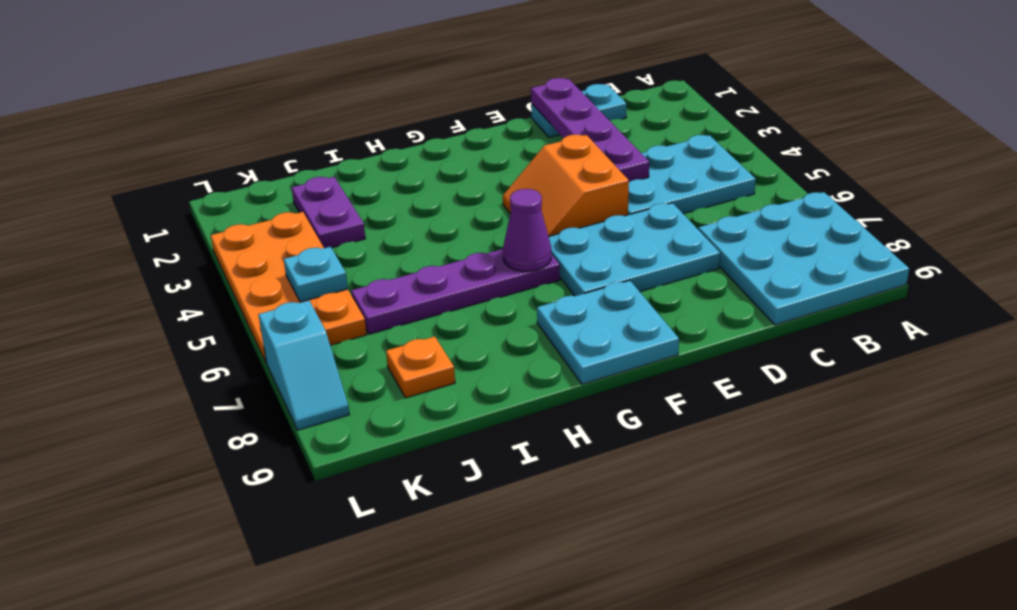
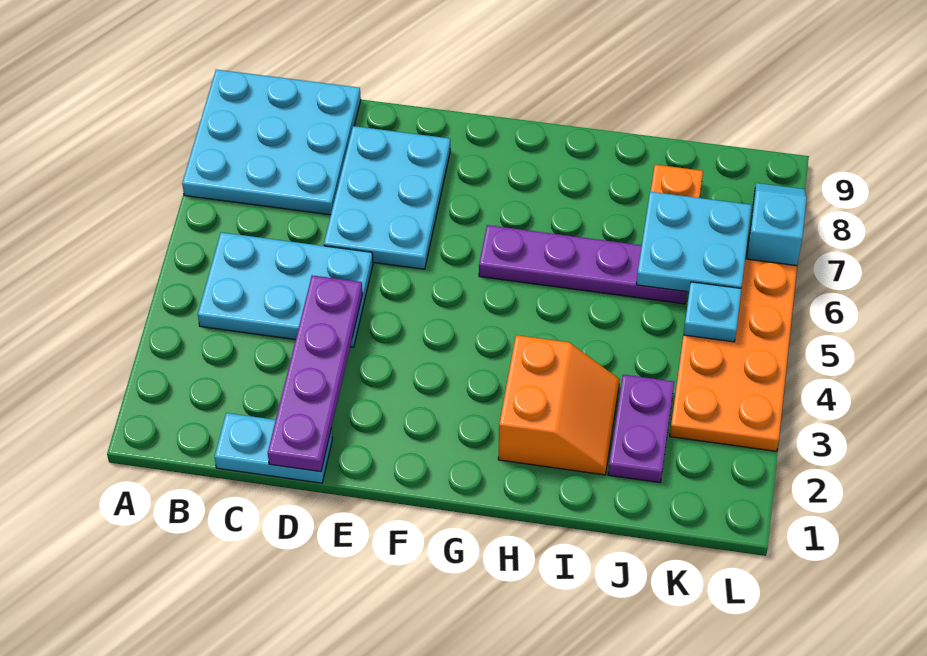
cyan 2x3 plate [549,203,720,296] -> cyan 2x3 plate turned to [324,126,450,269]
orange 2x2 slope [503,134,629,236] -> orange 2x2 slope moved to [498,335,620,475]
cyan 2x2 plate [537,280,679,384] -> cyan 2x2 plate moved to [636,192,752,292]
purple 1x1 cone [503,189,551,271] -> none

